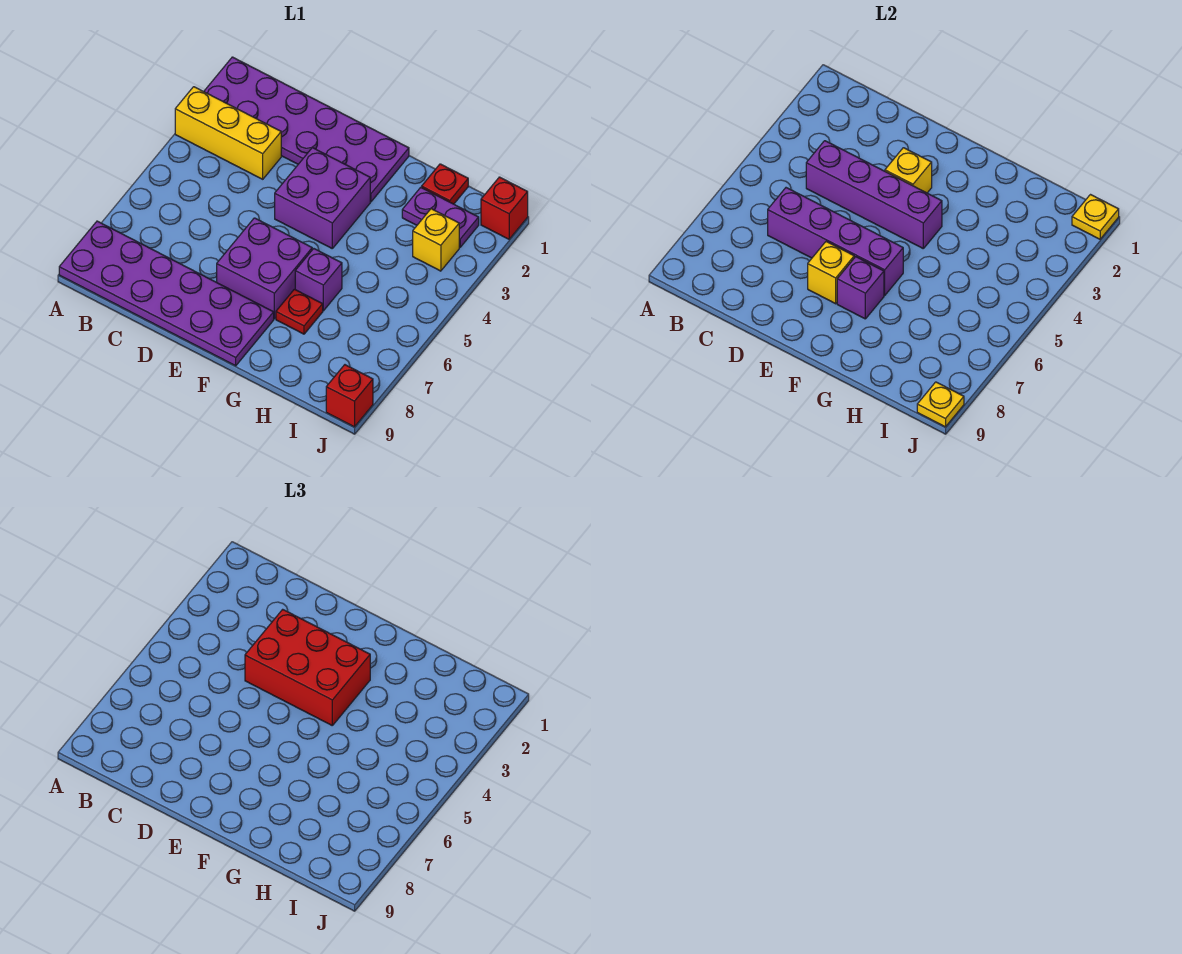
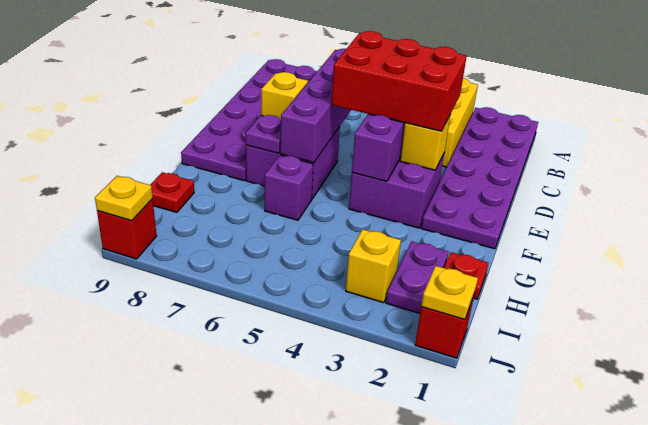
red 2x3 brick [245,609,370,725] -> red 2x3 brick turned to [332,31,467,131]
purple 1x1 brick [837,257,884,319] -> purple 1x1 plate [246,115,281,153]
red 1x1 plate [276,289,323,334] -> red 1x1 plate moved to [150,172,194,212]

